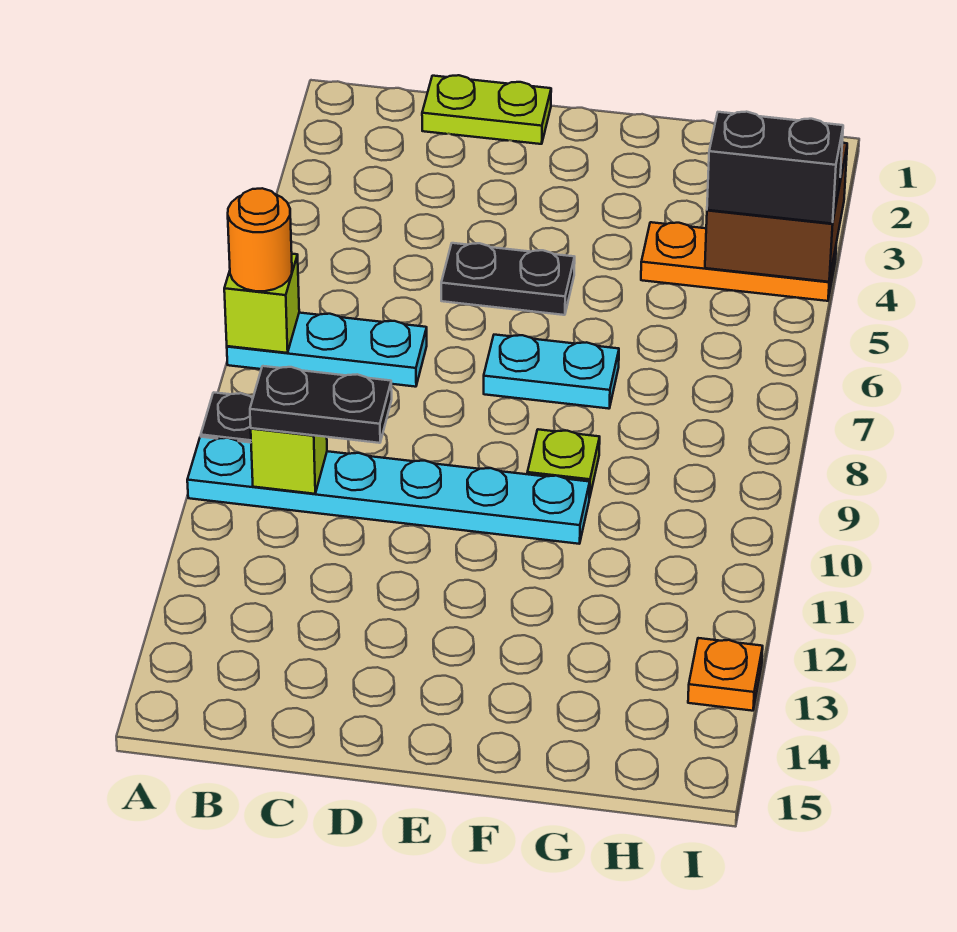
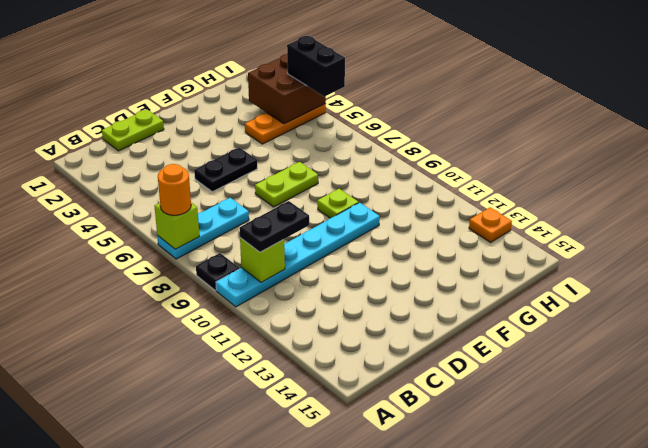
cyan 1x2 plate [484,335,619,409] -> lime 1x2 plate [255,162,318,207]
black 1x2 brick [707,112,843,224] -> black 1x2 brick turned to [287,36,345,96]

